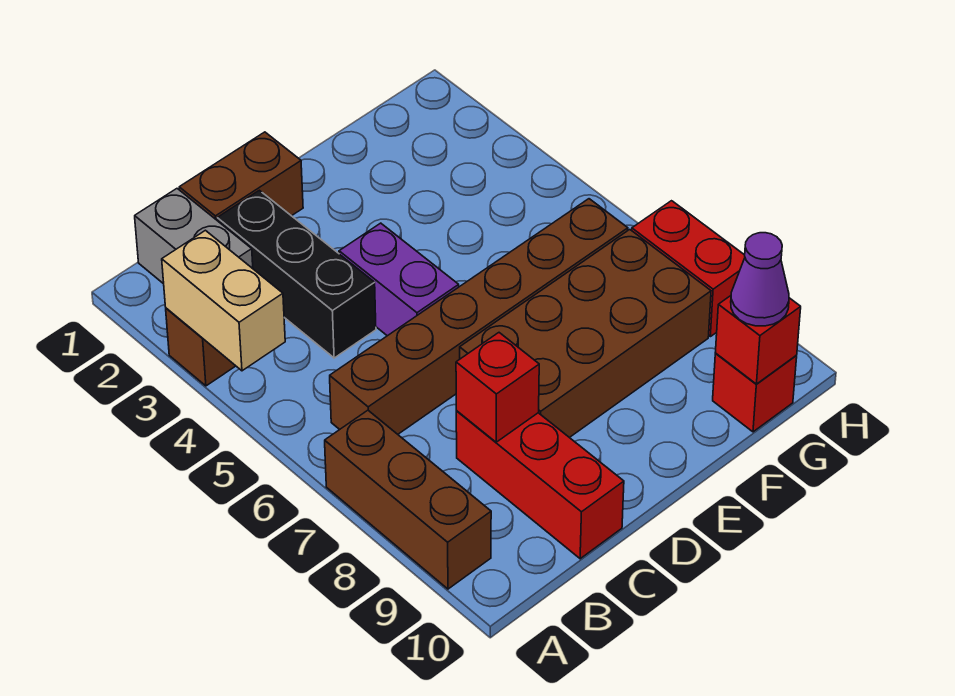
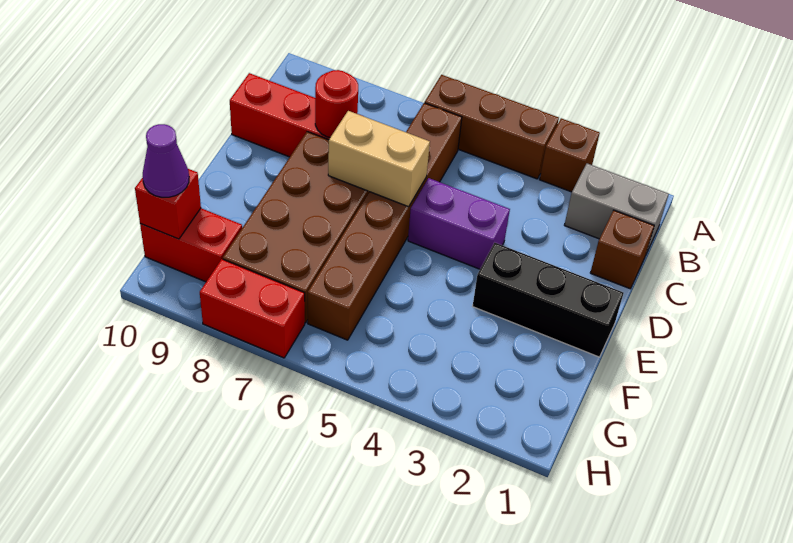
tan 1x2 brick [162,230,285,371] -> tan 1x2 brick moved to [328,111,430,207]
brown 1x3 brick [325,410,491,589] -> brown 1x3 brick moved to [425,75,559,179]
brown 1x2 brick [179,132,303,220] -> brown 1x1 brick [590,210,654,289]
black 1x3 brick [217,190,376,358] -> black 1x3 brick moved to [473,243,623,357]
red 1x1 brick [456,333,539,442] -> red 1x1 round brick [315,70,358,138]
red 1x1 brick [713,354,797,432] -> red 1x2 brick [140,208,242,282]

